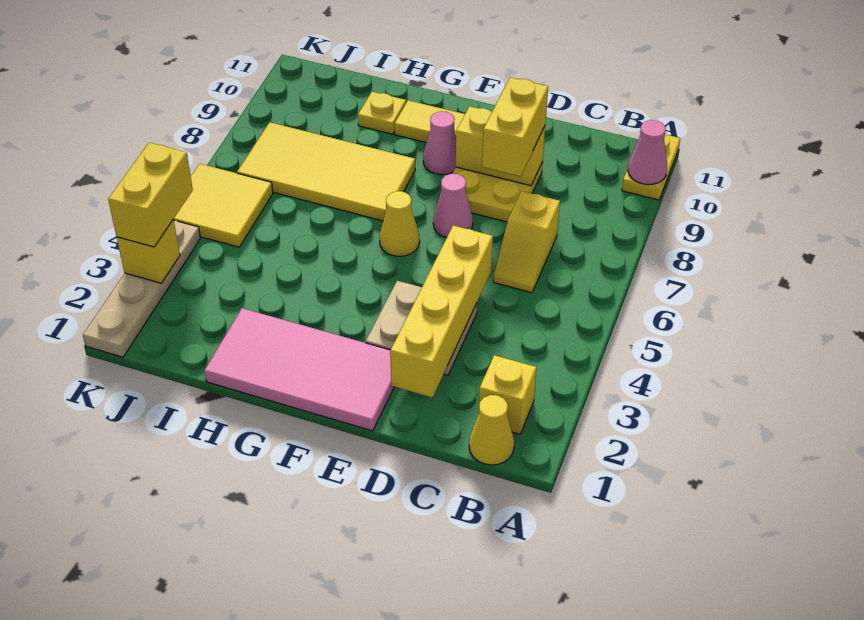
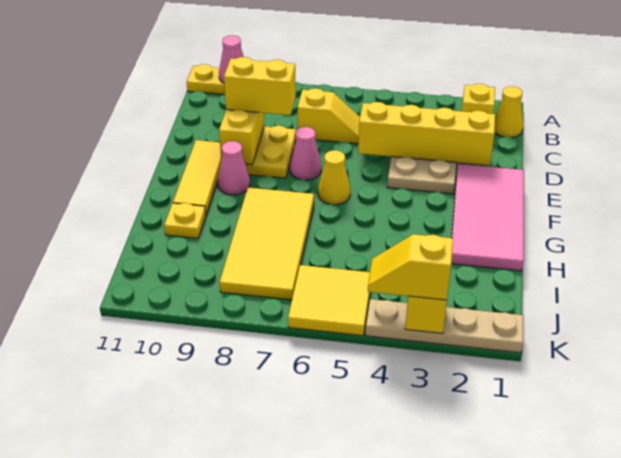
yellow 1x2 brick [108,143,193,247] -> yellow 1x2 slope [368,234,453,300]

